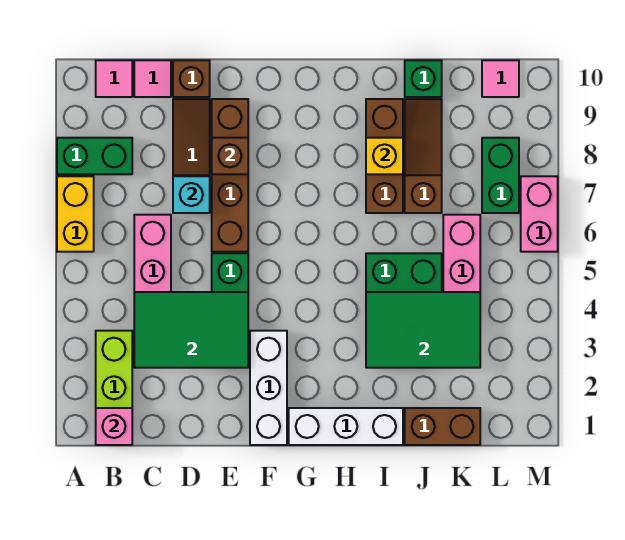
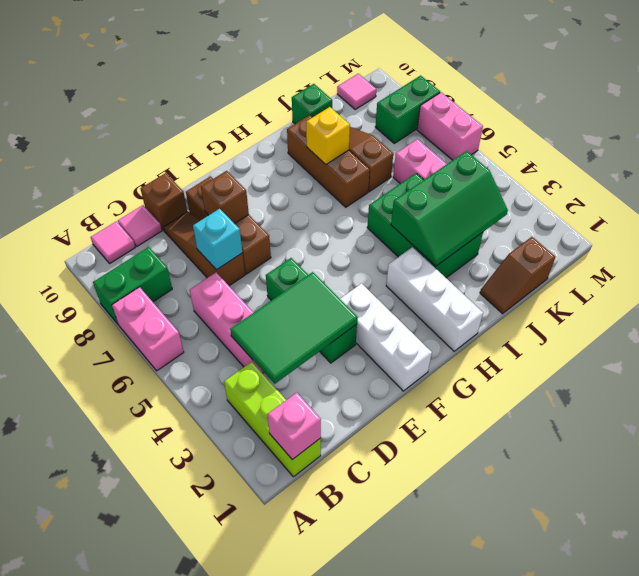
yellow 1x2 brick [57,176,94,252] -> pink 1x2 brick [112,287,184,371]
brown 1x4 brick [212,99,248,252] -> brown 1x3 brick [186,176,271,274]
white 1x3 brick [289,408,403,445] -> white 1x3 brick turned to [386,247,483,351]
green 2x3 tile [366,292,480,368] -> green 2x3 slope [391,151,508,266]
brown 1x2 brick [405,408,480,445] -> brown 1x2 slope [480,237,555,314]
green 1x2 brick [482,138,519,213] -> green 1x2 brick turned to [375,76,440,143]

